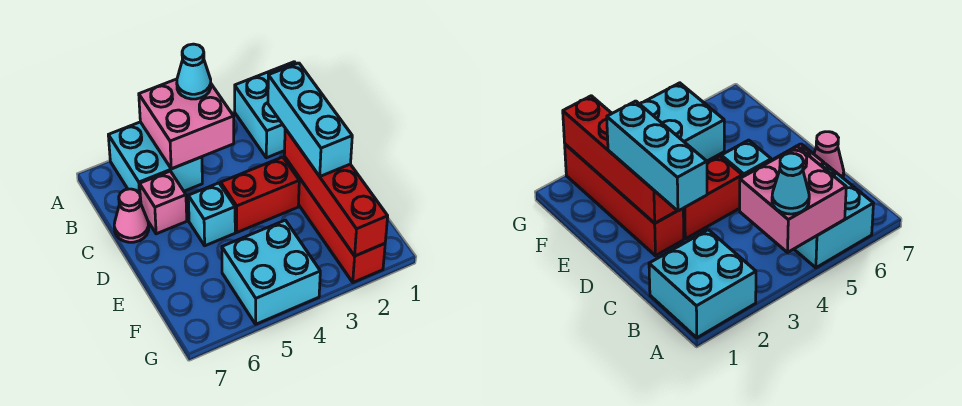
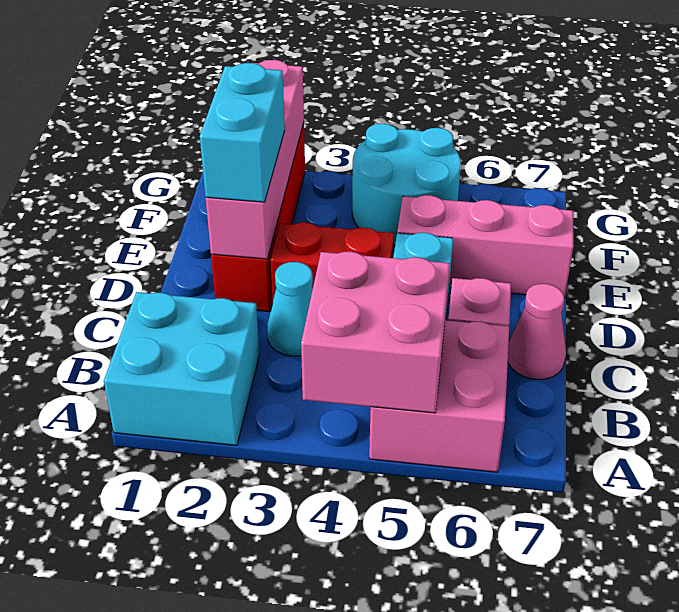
cyan 1x1 cone [177,44,211,99] -> cyan 1x1 cone moved to [267,262,313,356]
cyan 2x2 brick [108,122,202,193] -> pink 2x2 brick [369,320,509,472]
cyan 1x3 brick [268,63,352,176] -> cyan 1x2 brick [200,63,285,202]
red 1x4 brick [284,129,388,256] -> pink 1x4 brick [206,60,304,259]
none -> pink 1x3 brick [397,195,574,298]
cyan 2x2 brick [222,220,320,324] -> cyan 2x2 round brick [352,124,461,245]

